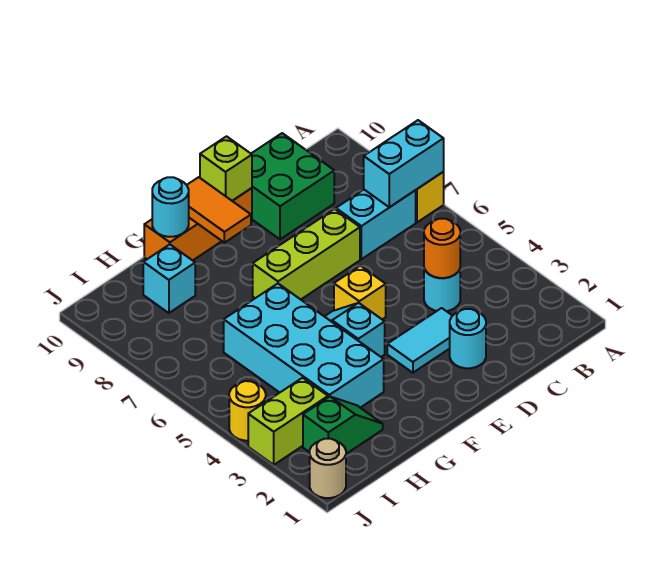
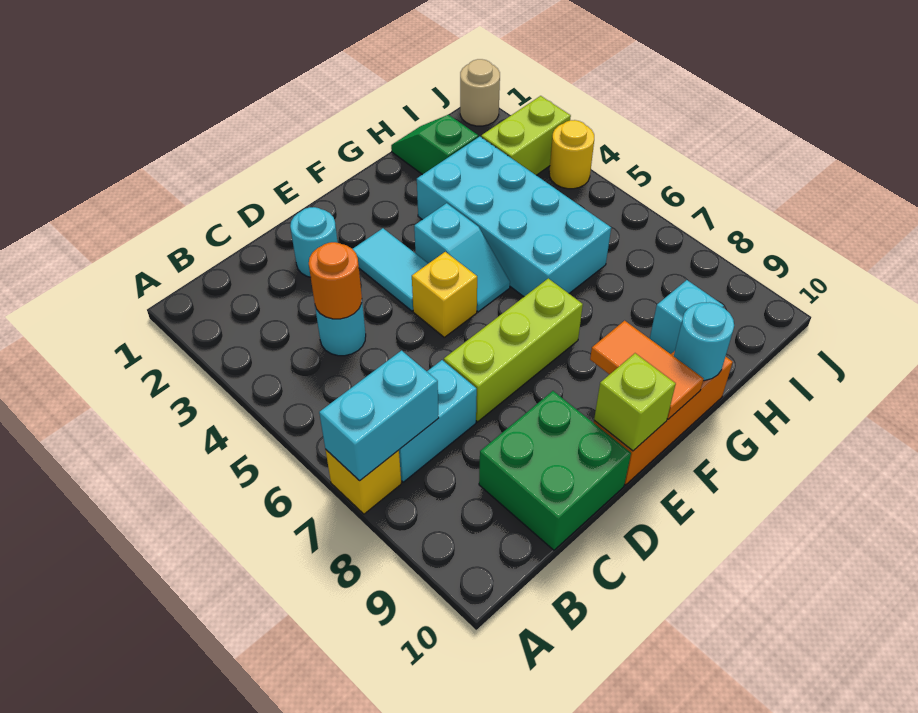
cyan 1x2 tile [387,308,452,373] -> cyan 1x2 tile turned to [353,228,428,311]
green 1x2 slope [303,397,383,454] -> green 1x2 slope turned to [391,115,478,175]

